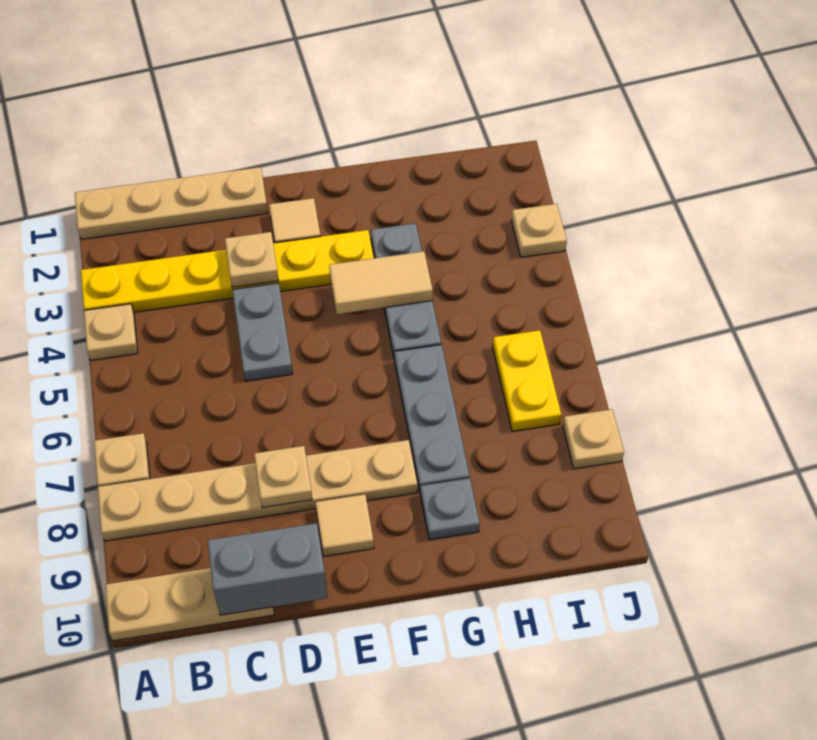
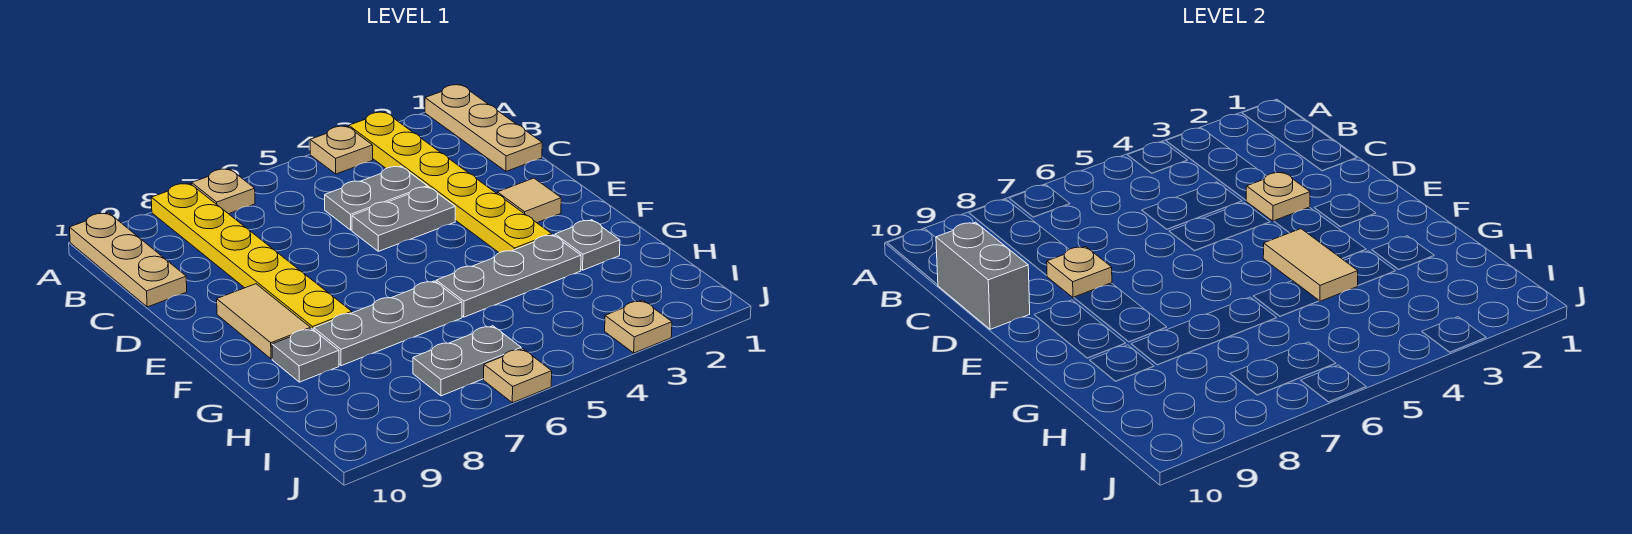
tan 1x4 plate [75,167,268,239] -> tan 1x3 plate [425,85,542,171]
tan 1x6 plate [98,440,418,541] -> yellow 1x6 plate [151,183,352,330]
none -> grey 1x2 plate [325,166,427,230]
tan 1x1 tile [315,494,374,556] -> tan 1x2 tile [217,284,311,359]
none -> grey 1x1 plate [555,220,620,270]
yellow 1x2 plate [493,330,561,431] -> grey 1x2 plate [413,326,521,396]
tan 1x1 plate [563,409,624,469] -> tan 1x1 plate moved to [484,349,552,403]

